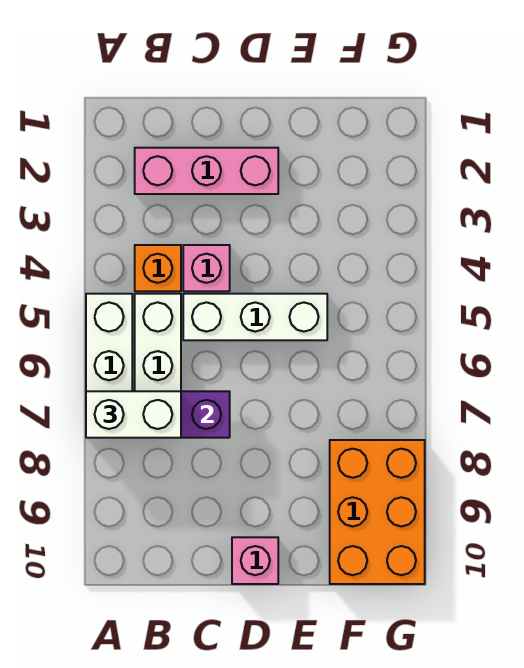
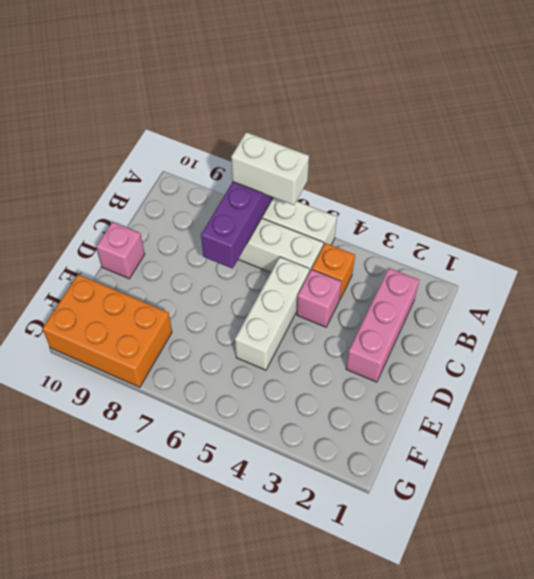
white 1x2 brick [86,391,181,438] -> white 1x2 brick turned to [231,132,309,205]

